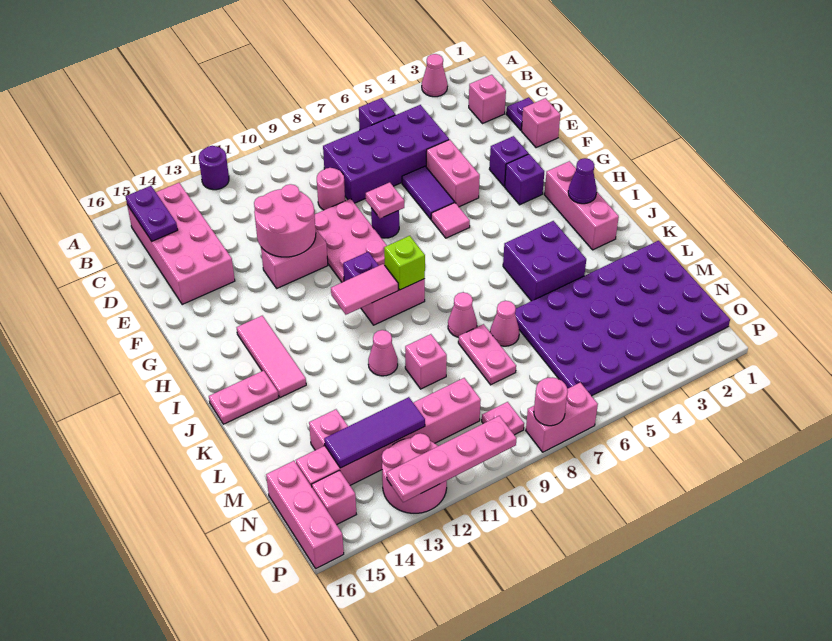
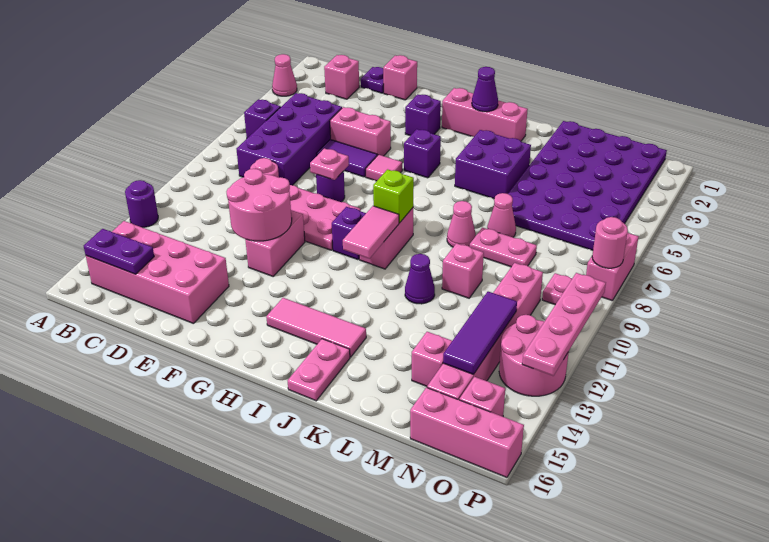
purple 1x1 brick [489,136,529,187] -> purple 1x1 brick moved to [404,129,441,178]
pink 1x1 cone [368,330,398,376] -> purple 1x1 cone [405,254,435,304]

